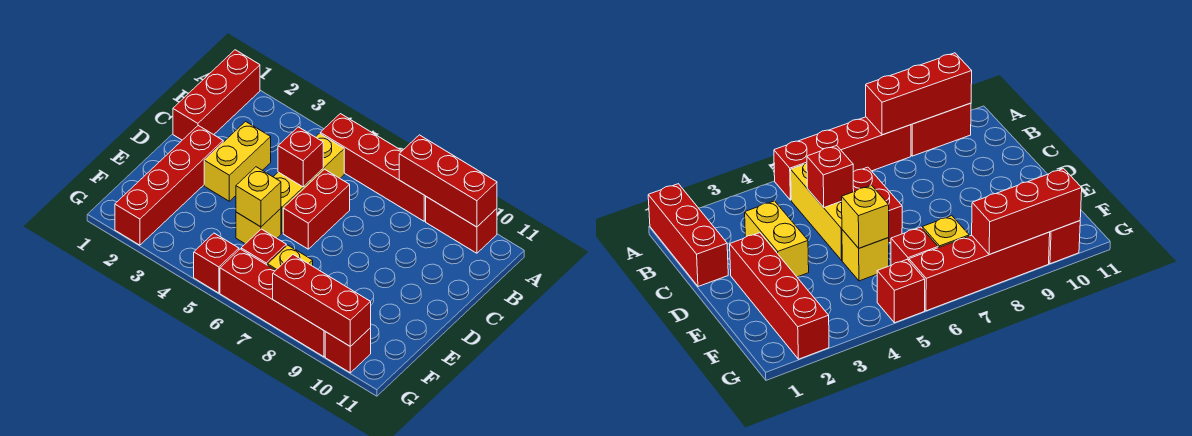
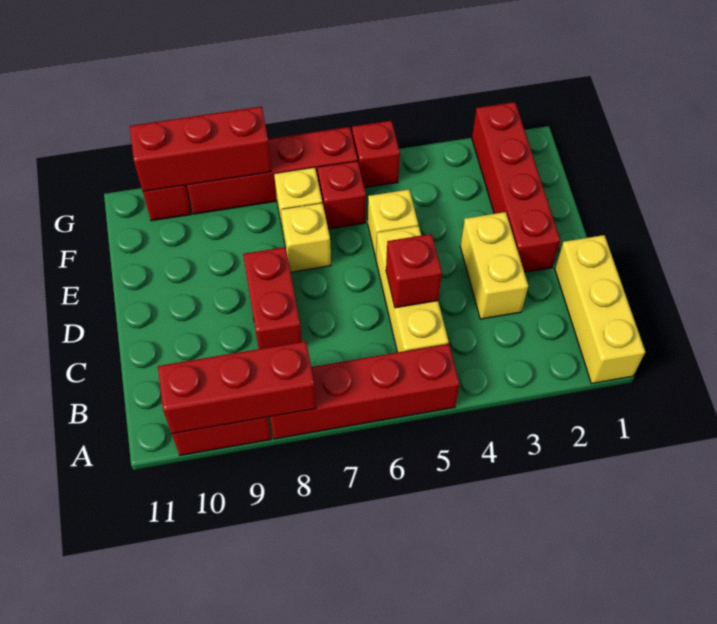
red 1x3 brick [173,50,260,140] -> yellow 1x3 brick [555,235,645,384]
red 1x2 brick [283,169,350,249] -> red 1x2 brick moved to [243,247,302,349]
yellow 1x1 brick [236,167,281,227] -> yellow 1x1 brick moved to [281,203,331,272]

